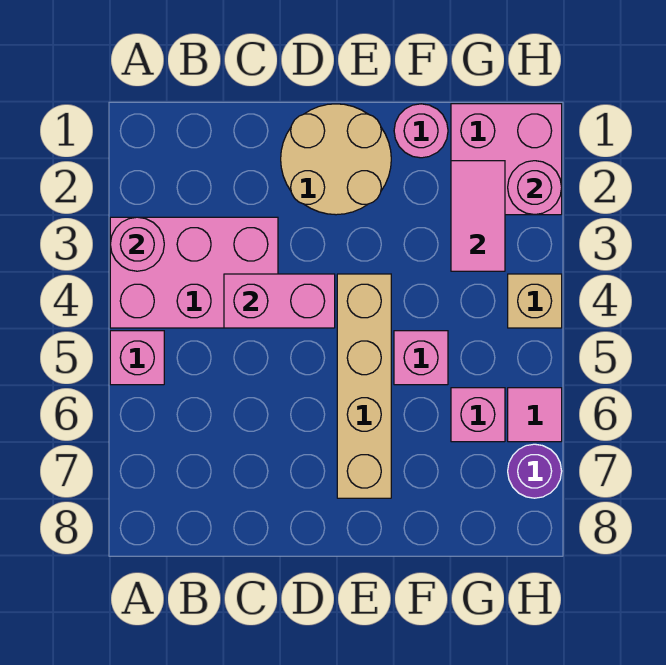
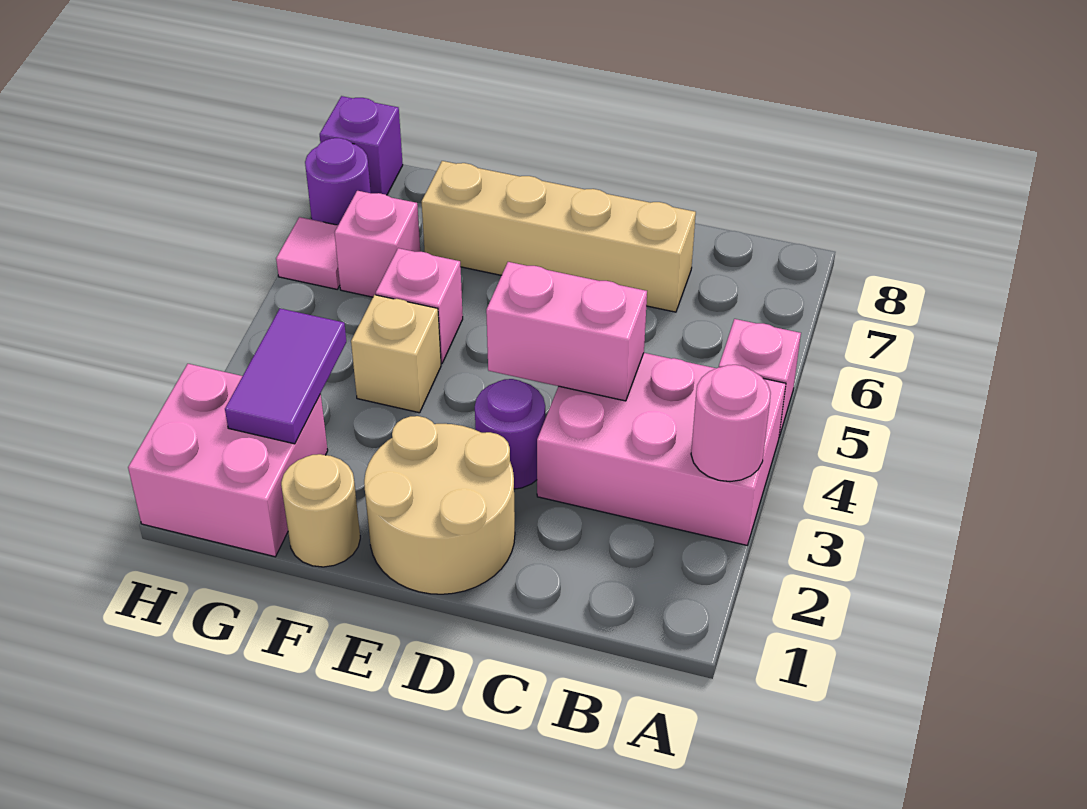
none -> purple 1x1 round brick [475,379,545,489]
tan 1x4 brick [337,274,391,498] -> tan 1x4 brick turned to [422,161,696,312]
pink 1x1 round brick [394,104,448,158] -> tan 1x1 round brick [281,454,360,567]
pink 1x2 tile [451,161,505,271] -> purple 1x2 tile [225,309,346,444]
pink 1x1 round brick [508,161,562,215] -> none
tan 1x1 brick [508,274,562,328] -> tan 1x1 brick moved to [351,295,441,413]
none -> purple 1x1 brick [320,96,403,195]

